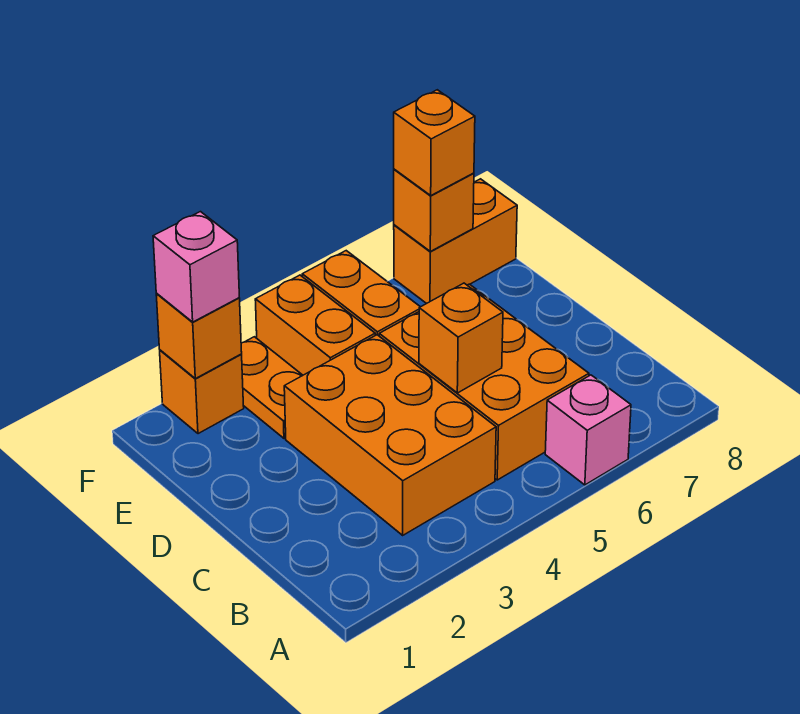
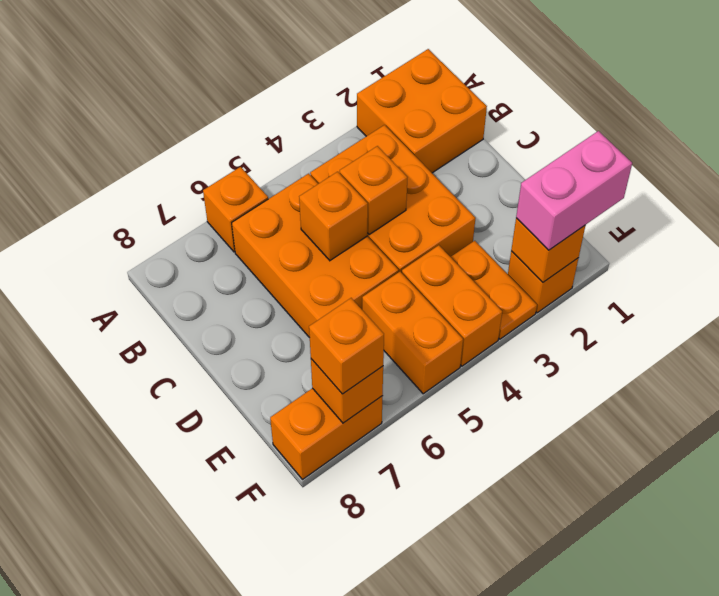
none -> orange 2x2 brick [357,49,487,173]
pink 1x1 brick [545,375,631,485] -> orange 1x1 brick [203,167,268,252]
none -> orange 1x1 brick [340,146,408,234]
pink 1x1 brick [153,212,239,322] -> pink 1x2 brick [516,131,632,250]

